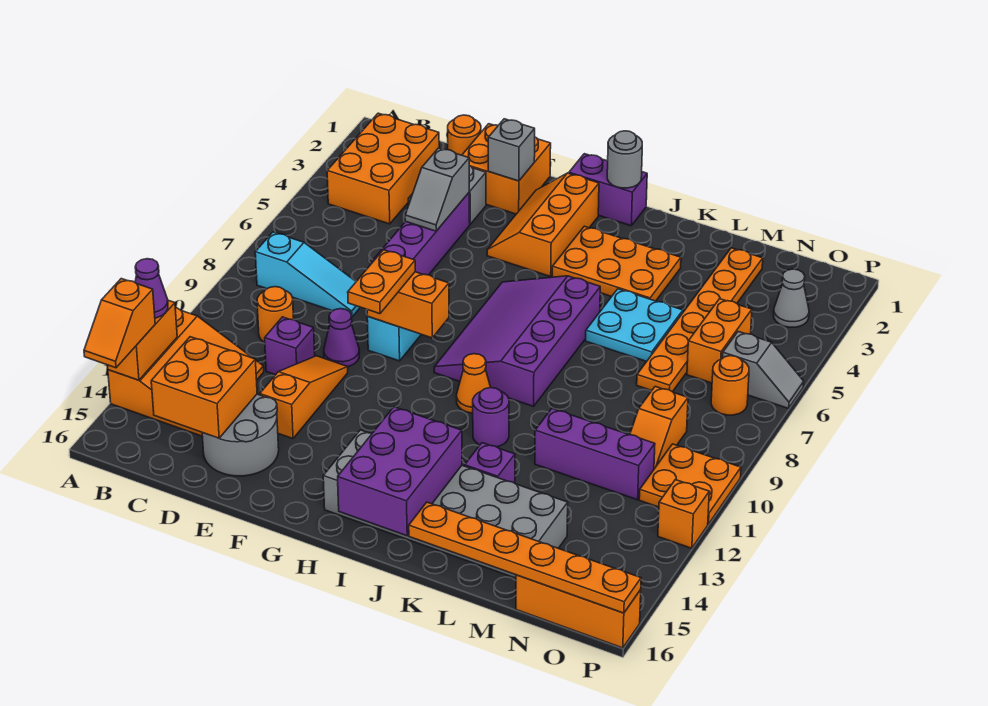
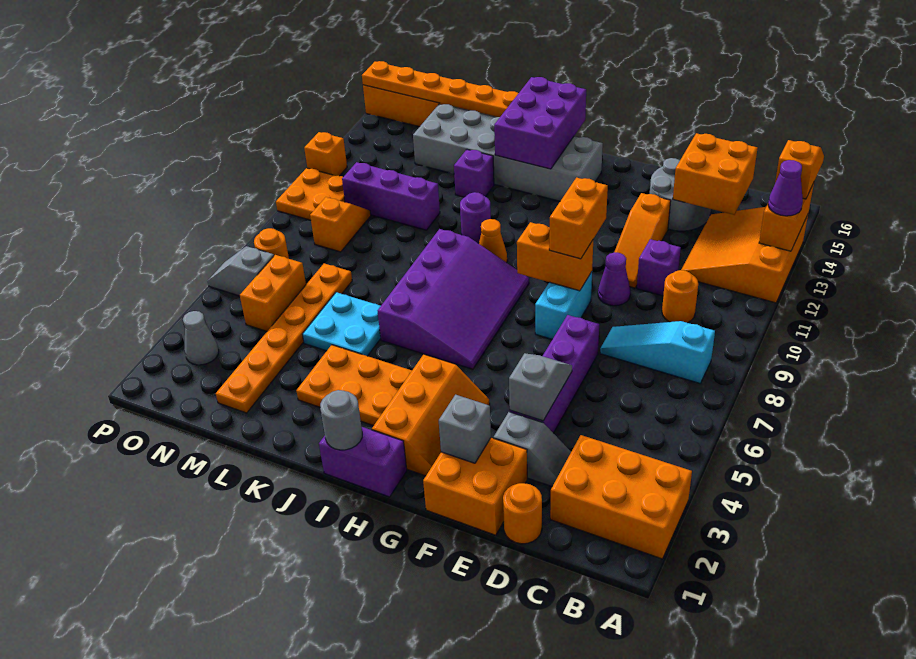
orange 2x3 brick [327,113,439,224] -> orange 2x3 brick turned to [550,435,692,559]
orange 1x2 plate [348,250,415,314] -> orange 1x2 brick [549,178,608,259]

